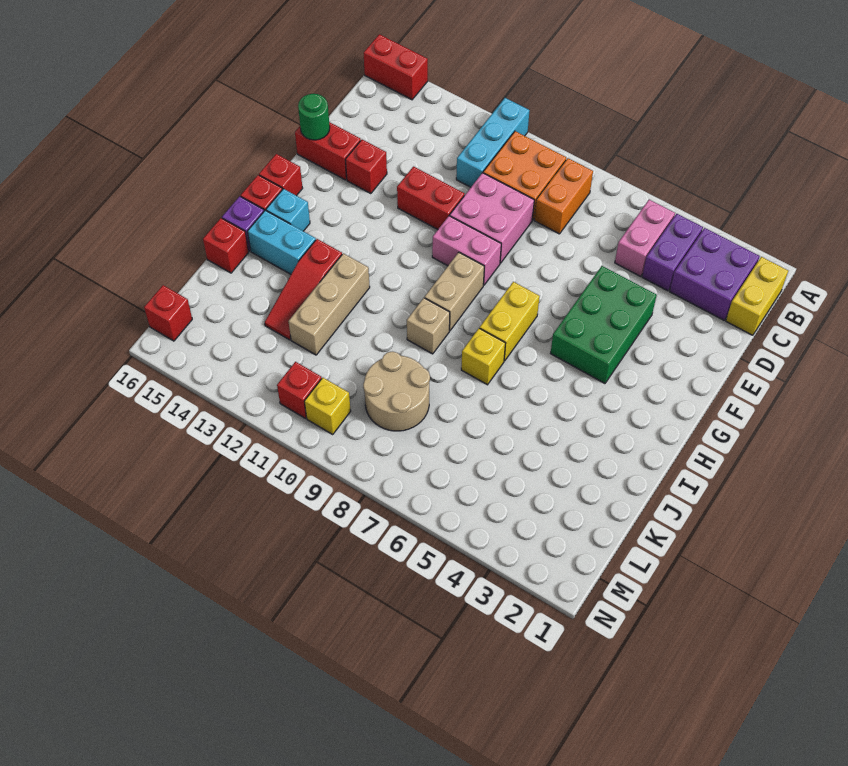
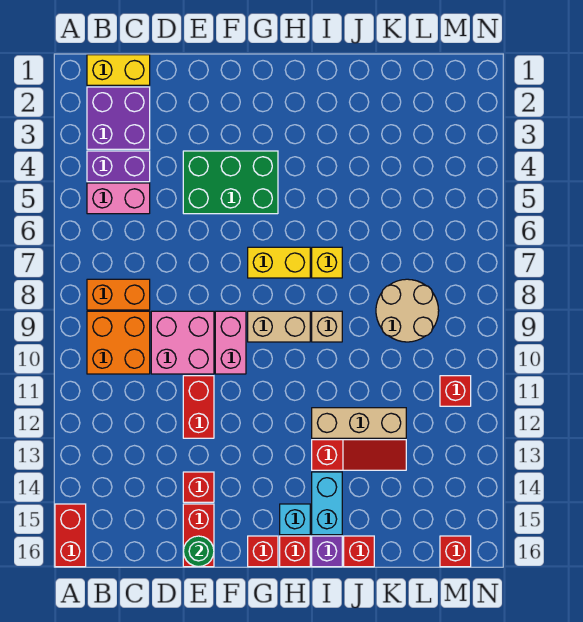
cyan 1x3 brick [456,98,529,187] -> none
yellow 1x1 brick [305,378,351,434] -> none

